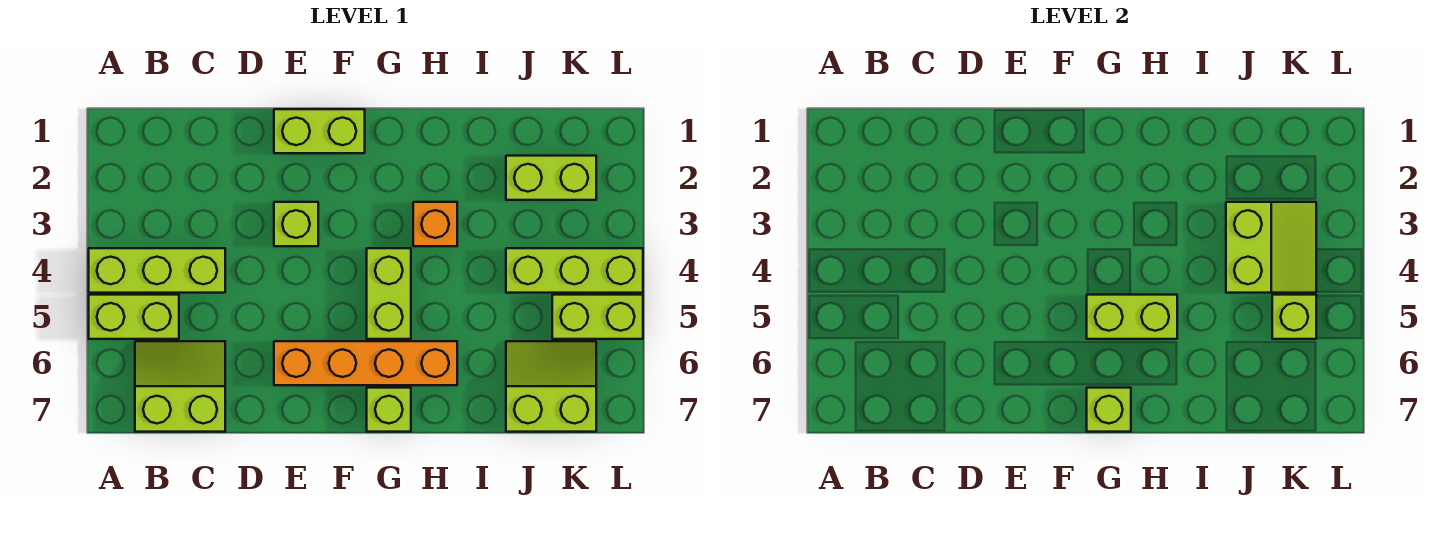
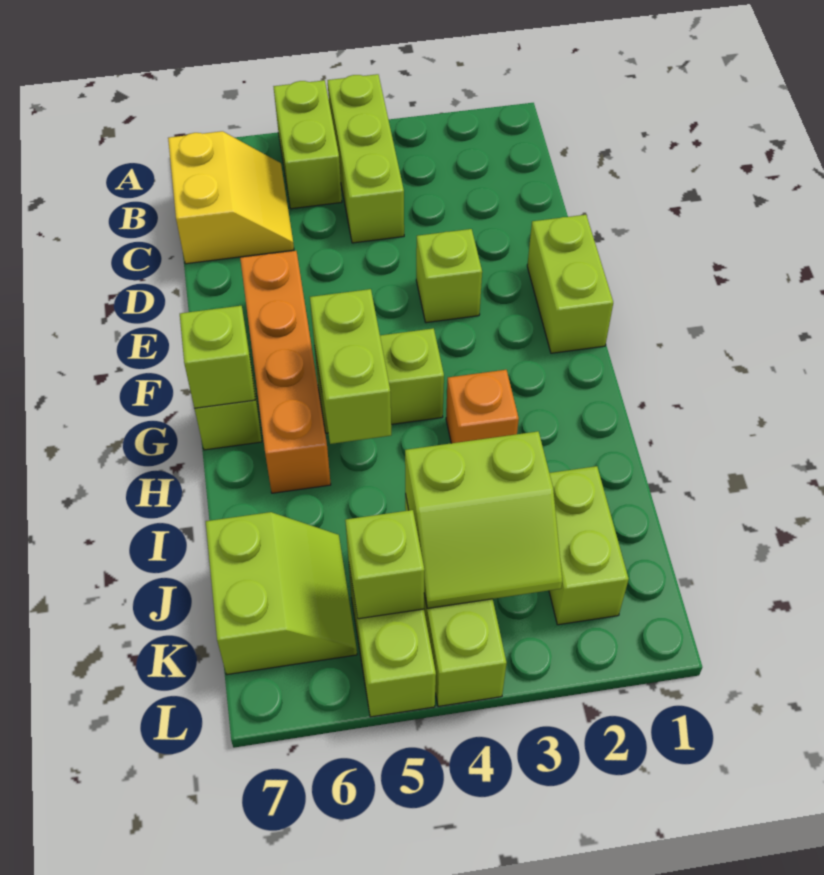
lime 2x2 slope [135,341,225,432] -> yellow 2x2 slope [168,131,294,264]

